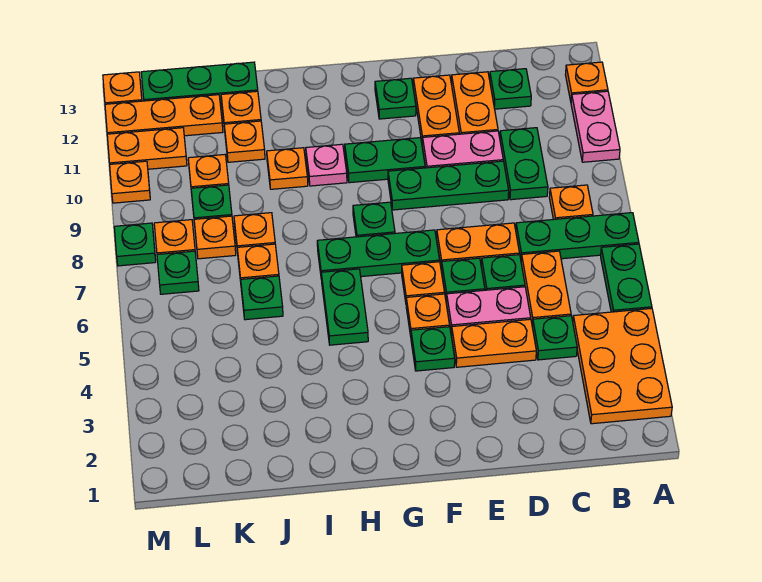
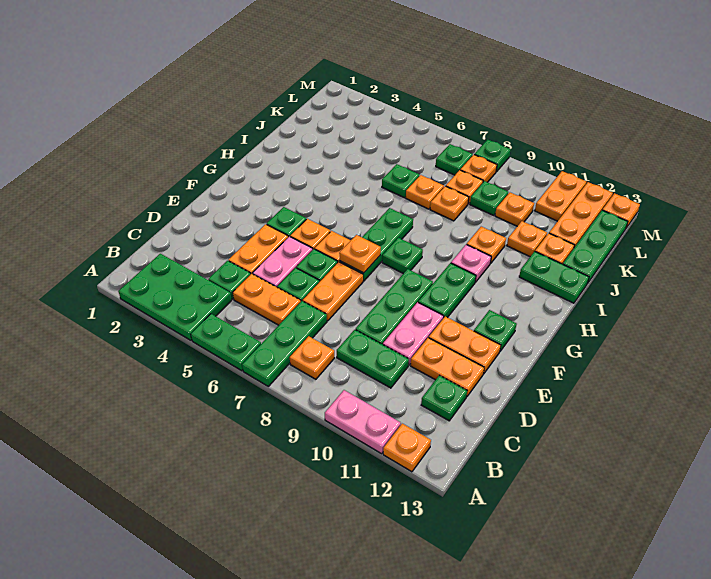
orange 2x3 plate [573,308,672,424] -> green 2x3 plate [118,254,232,340]
green 1x2 plate [321,269,368,345] -> green 1x2 plate moved to [519,251,589,303]
orange 1x1 plate [110,161,150,203] -> orange 1x1 plate moved to [339,235,381,273]

